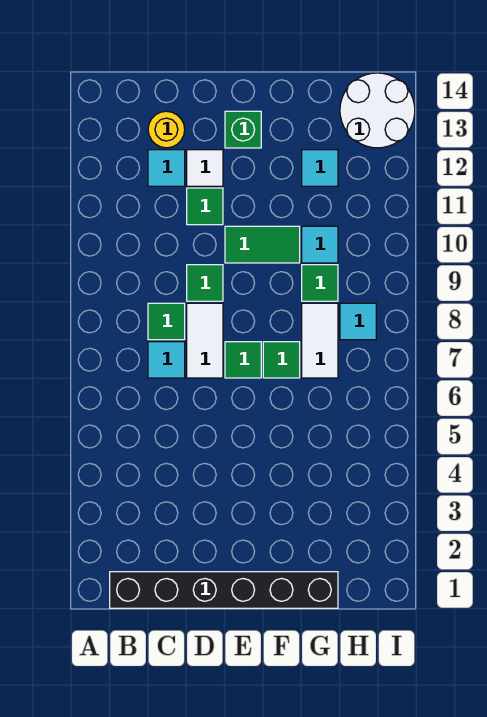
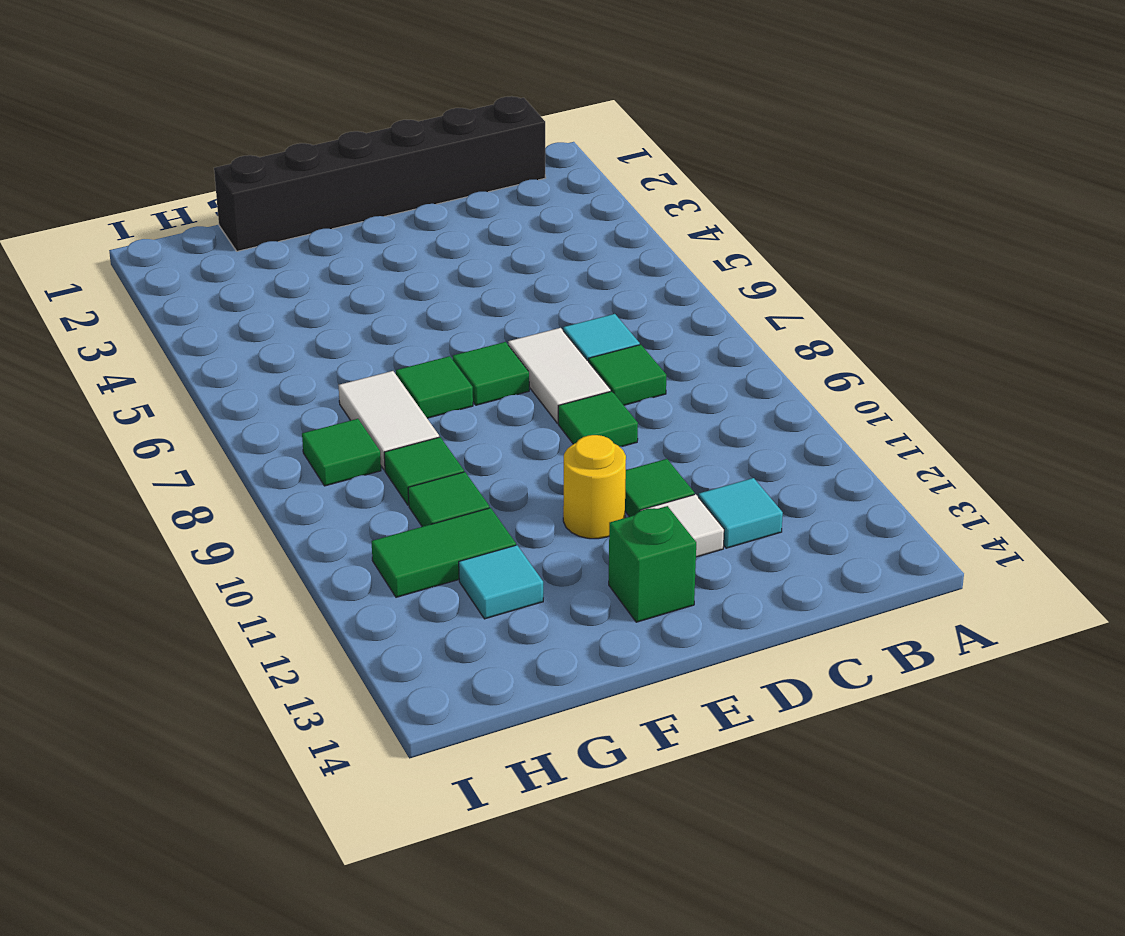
yellow 1x1 round brick [148,111,185,148] -> yellow 1x1 round brick moved to [563,435,626,539]
green 1x2 tile [225,226,300,263] -> green 1x2 tile moved to [372,508,516,597]
cyan 1x1 tile [302,226,338,263] -> green 1x1 tile [408,472,489,527]
cyan 1x1 tile [340,303,376,340] -> green 1x1 tile [302,419,381,486]
white 2x2 round brick [340,73,415,148] -> none

